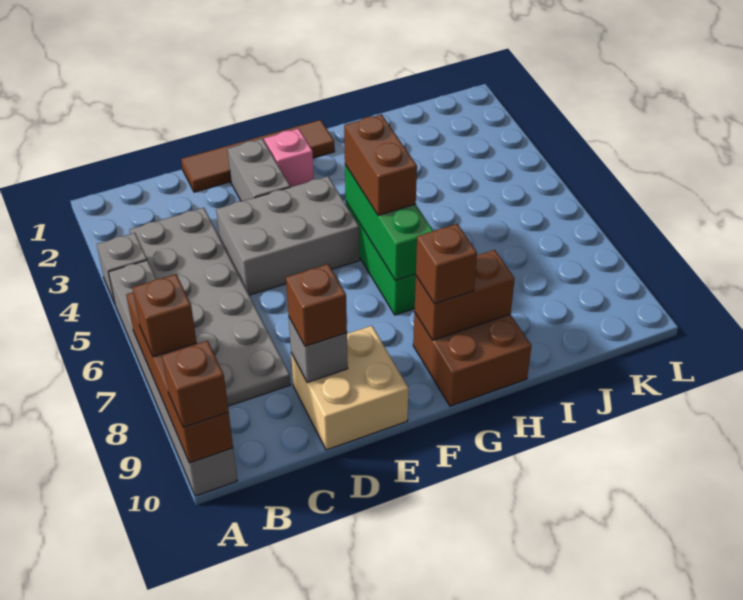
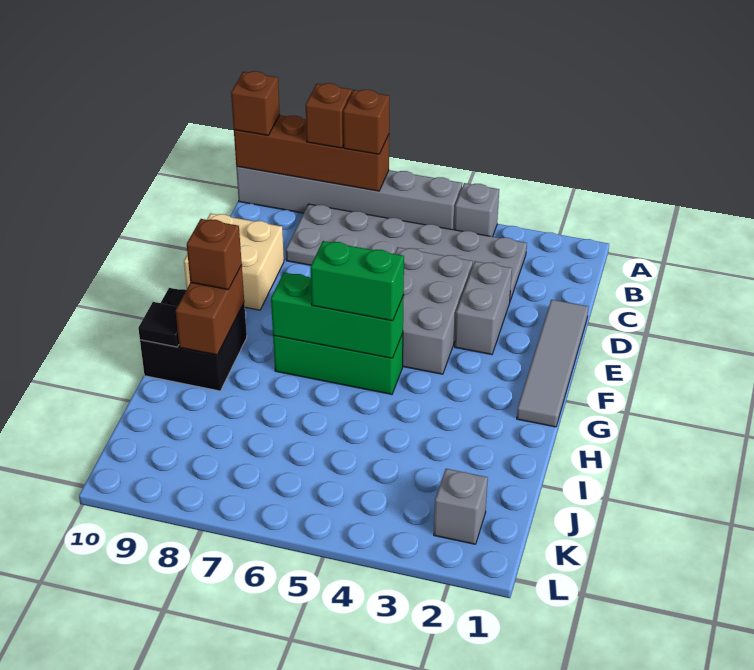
brown 1x4 tile [181,120,335,192] -> grey 1x4 tile [517,300,589,427]
grey 1x1 brick [289,318,348,382] -> grey 1x1 brick moved to [434,469,488,544]
brown 1x1 brick [286,264,347,346] -> brown 1x1 brick moved to [343,90,389,154]
grey 1x2 brick [228,139,290,201] -> grey 1x2 brick turned to [455,261,512,355]
pink 1x1 brick [264,129,314,187] -> none
brown 1x2 brick [344,115,417,215] -> green 1x2 brick [311,241,404,321]
brown 2x2 brick [413,312,532,406] -> black 2x2 brick [140,288,247,391]
none -> black 1x1 tile [138,302,179,347]

